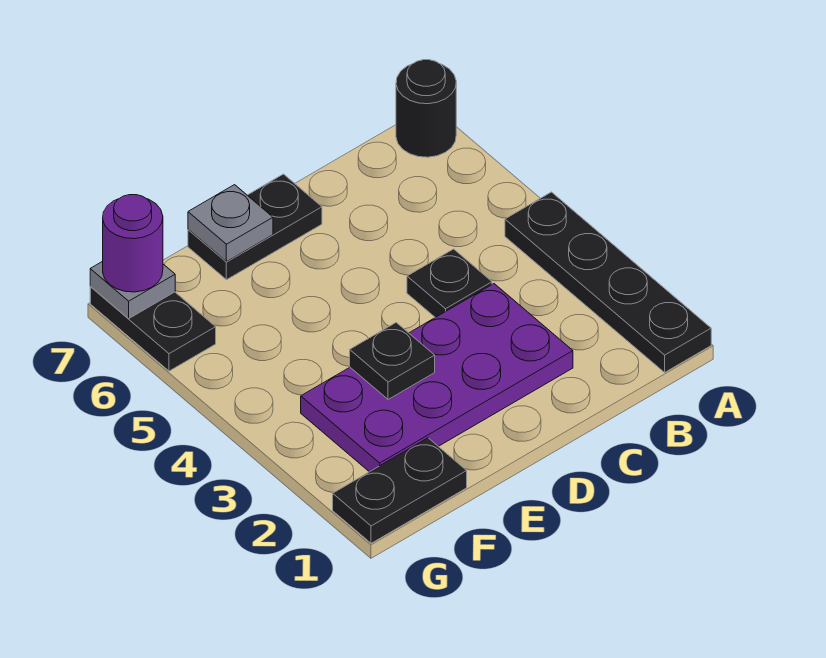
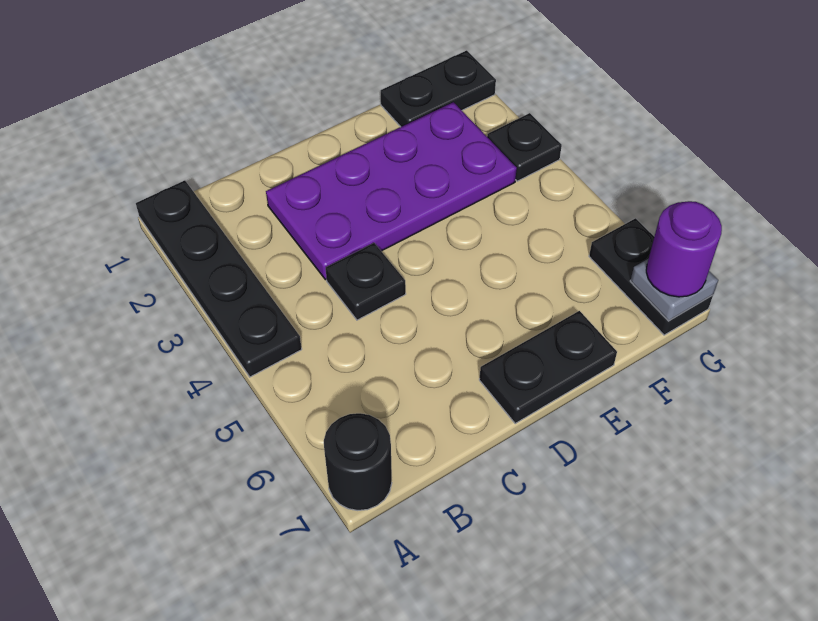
black 1x1 plate [350,323,435,400] -> black 1x1 plate moved to [487,113,562,181]
grey 1x1 plate [188,185,273,262] -> none

